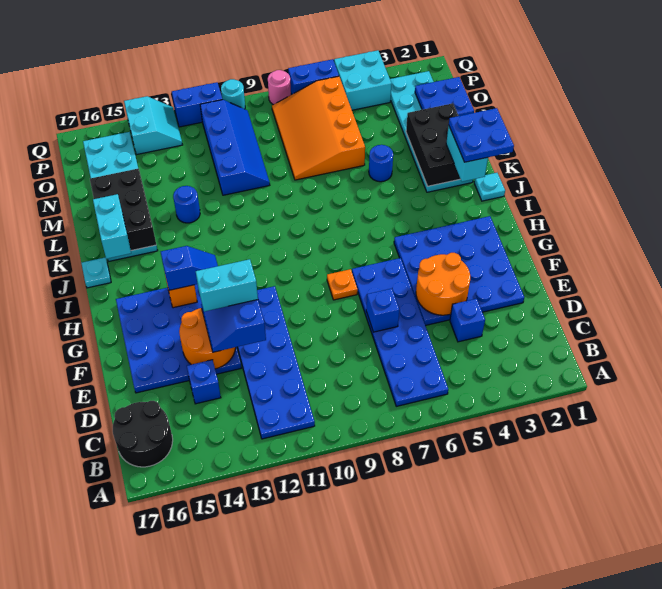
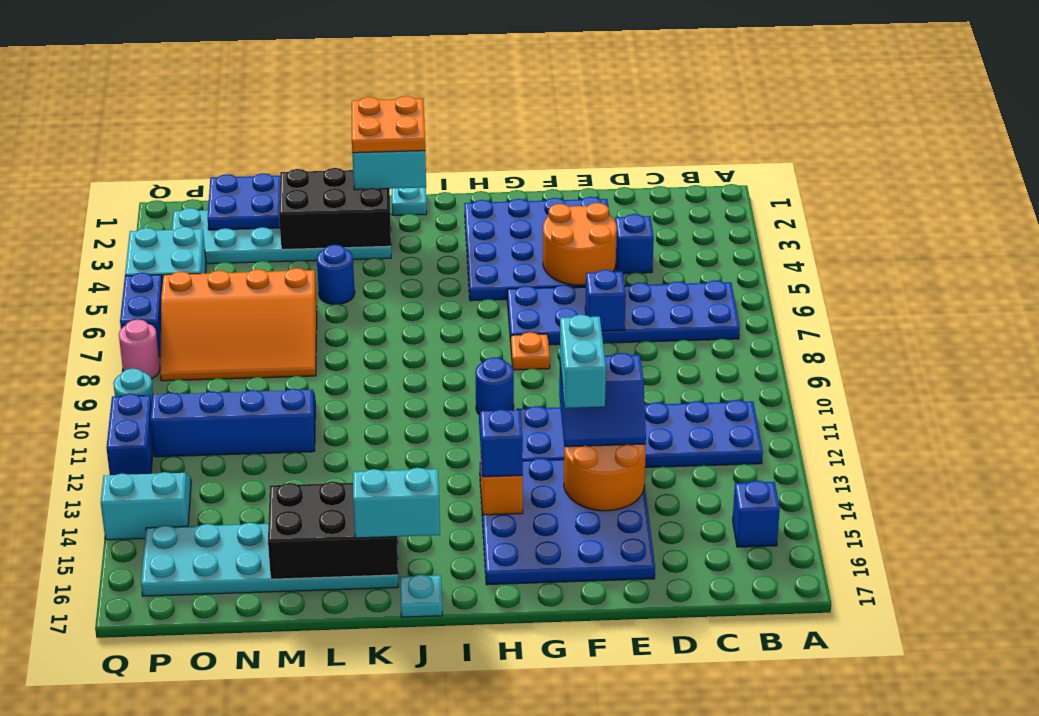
black 2x2 round brick [113,401,173,467] -> none
blue 1x1 brick [187,360,221,404] -> blue 1x1 brick moved to [733,481,780,547]
blue 2x2 plate [449,108,514,162] -> orange 2x2 plate [352,96,425,153]
blue 1x1 round brick [173,186,200,223] -> blue 1x1 round brick moved to [475,357,514,415]

